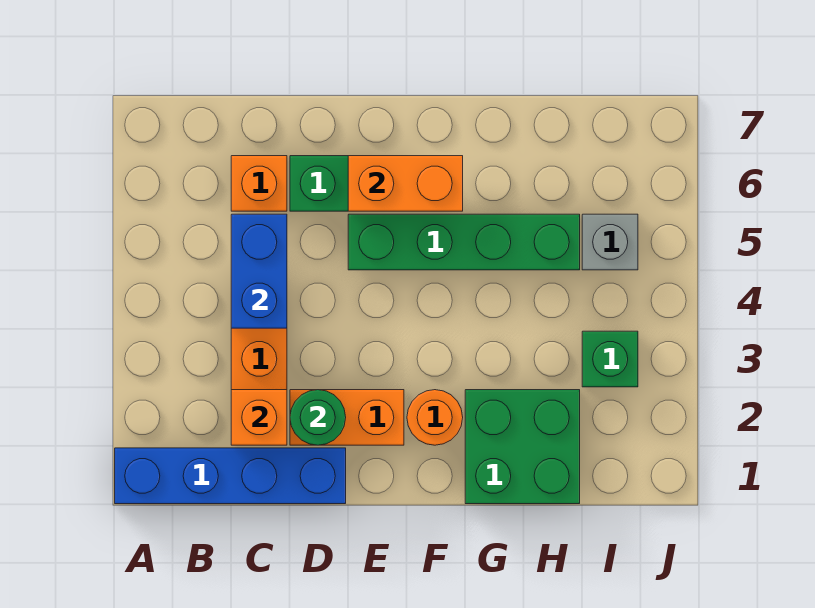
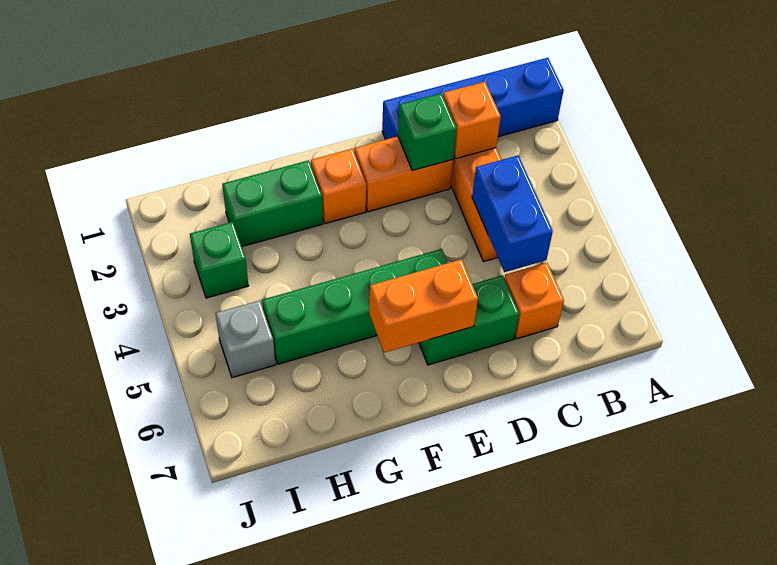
green 1x1 round brick [290,390,346,445] -> green 1x1 brick [398,93,457,171]
orange 1x1 round brick [407,390,463,445] -> orange 1x1 brick [311,149,366,224]
green 2x2 brick [465,390,580,504] -> green 1x2 brick [222,160,323,247]

